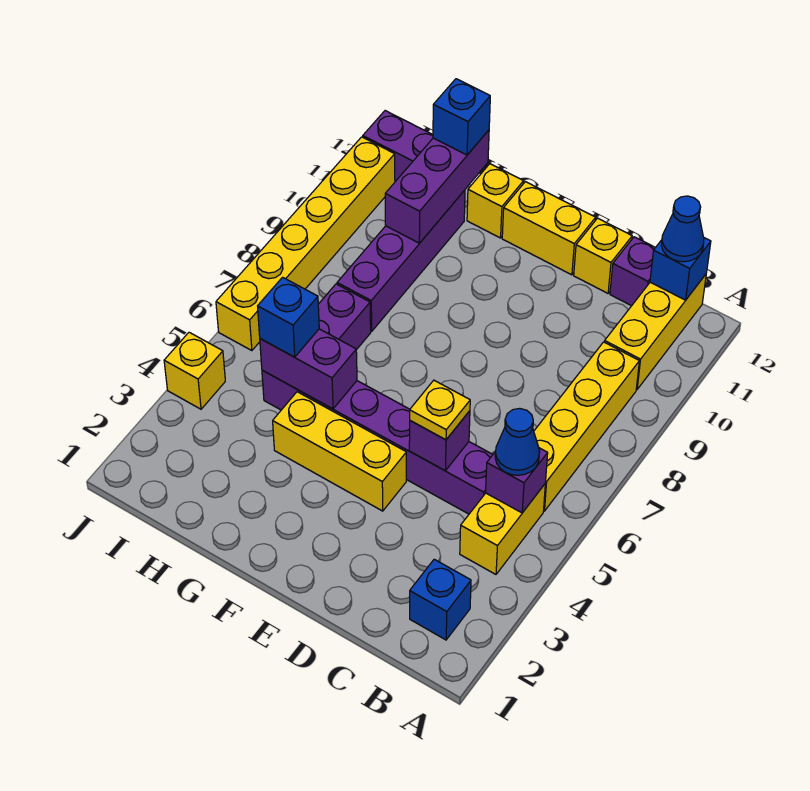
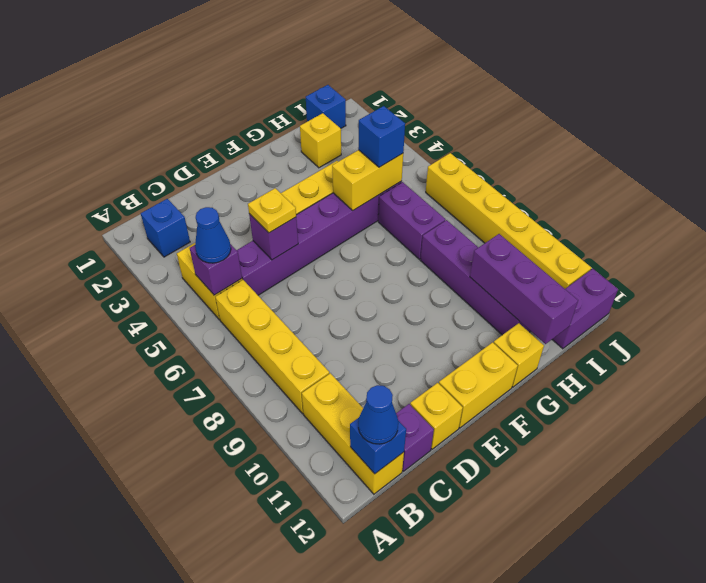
purple 1x2 brick [260,329,357,409] -> yellow 1x2 brick [332,150,403,210]
blue 1x1 brick [433,79,490,155] -> blue 1x1 brick moved to [306,85,346,128]
yellow 1x1 brick [164,332,225,409] -> yellow 1x1 brick moved to [300,113,341,168]

